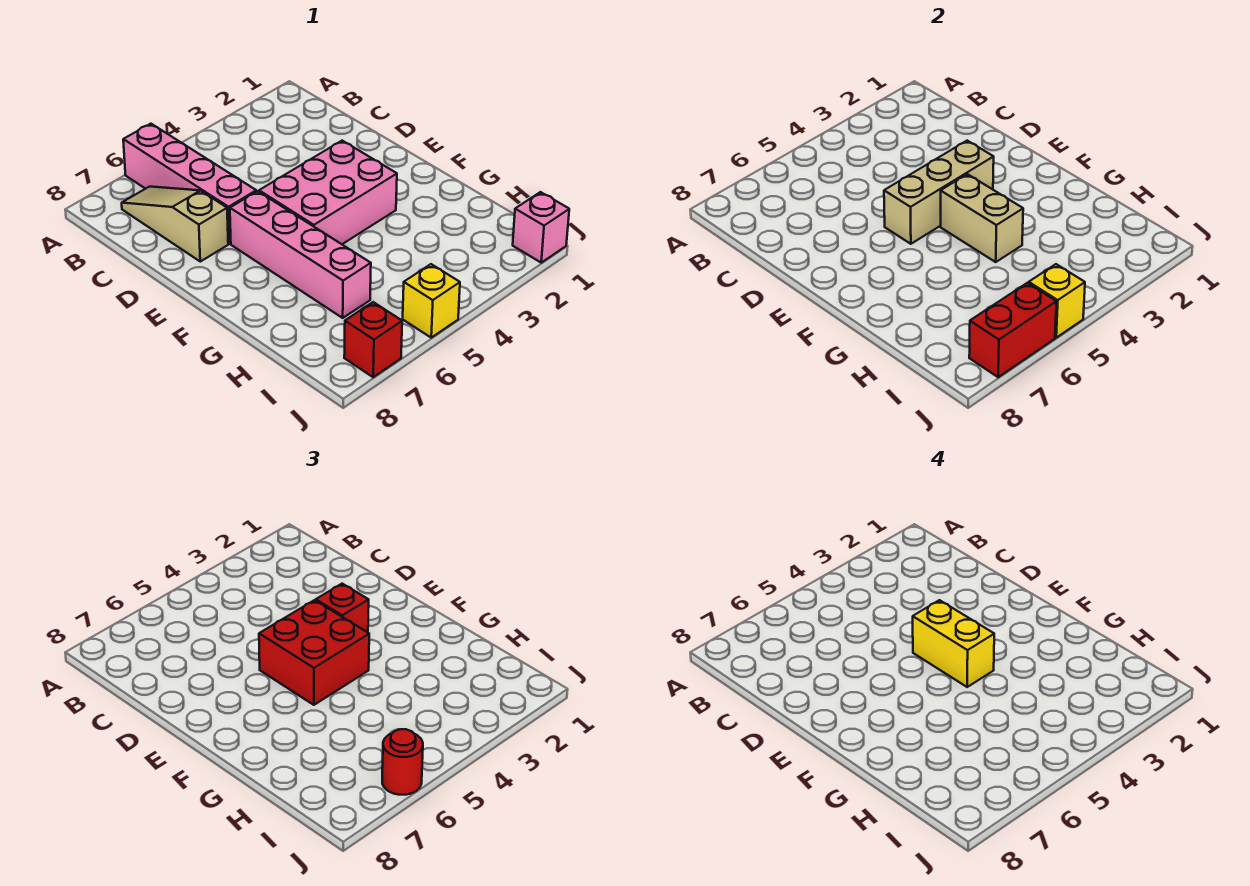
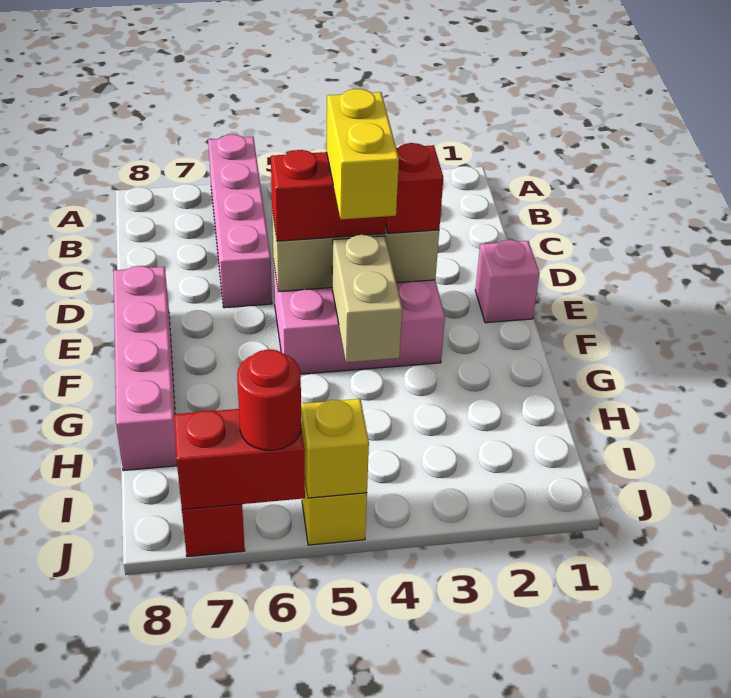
tan 1x3 slope [122,187,228,262] -> none
red 2x2 brick [259,600,369,705] -> red 1x2 brick [271,150,386,241]
pink 1x4 brick [230,191,371,318] -> pink 1x4 brick moved to [114,266,177,471]
pink 1x1 brick [513,192,569,263] -> pink 1x1 brick moved to [475,240,539,323]

